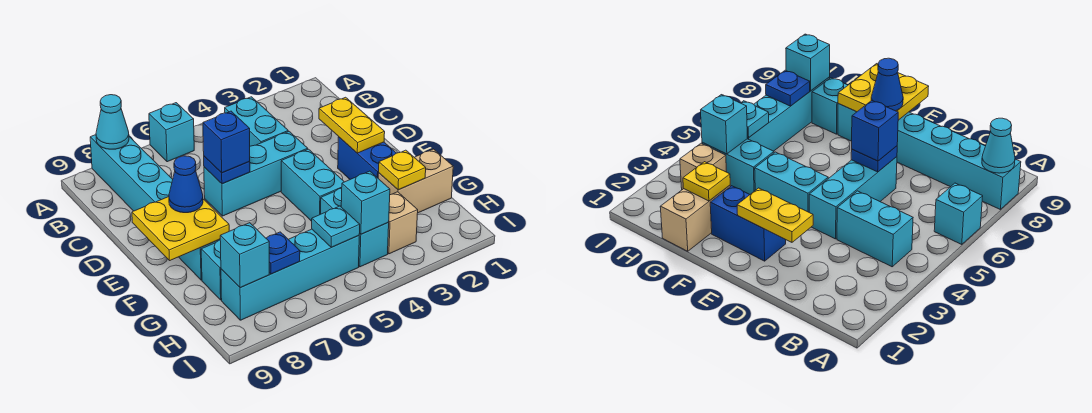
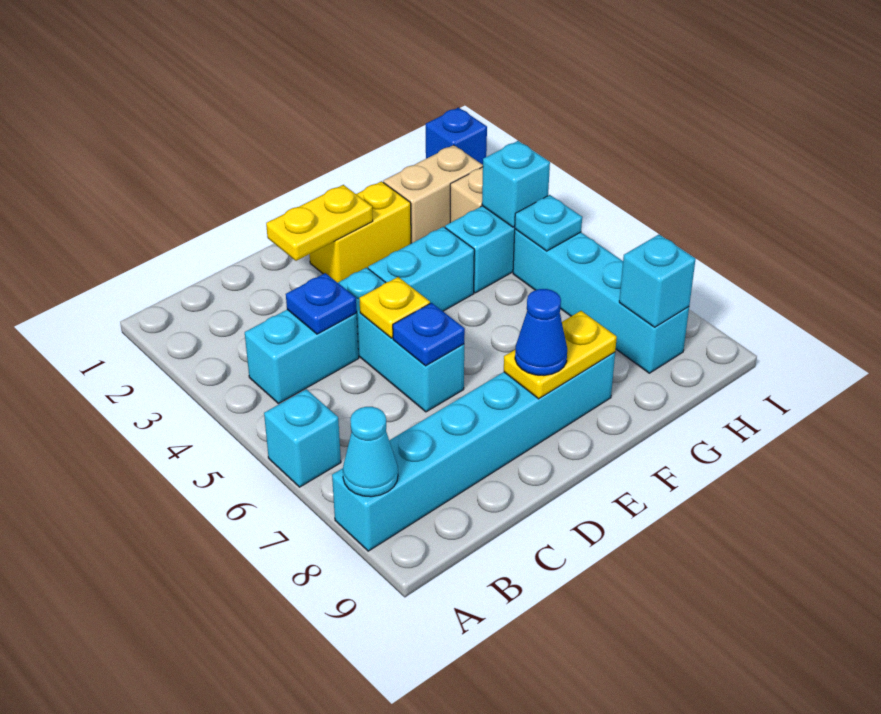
blue 1x1 brick [203,111,250,173] -> blue 1x1 brick moved to [426,108,487,165]
blue 1x2 brick [338,137,396,179] -> yellow 1x2 brick [310,181,411,283]
yellow 2x2 plate [132,197,229,260] -> yellow 1x2 plate [504,311,617,399]
tan 1x2 brick [378,149,453,213] -> tan 1x2 brick turned to [383,145,483,243]
yellow 1x1 plate [379,150,426,190] -> yellow 1x1 plate moved to [359,277,430,338]
cyan 1x1 brick [201,240,222,300] -> none
blue 1x1 plate [266,232,300,274] -> blue 1x1 plate moved to [286,273,357,334]

